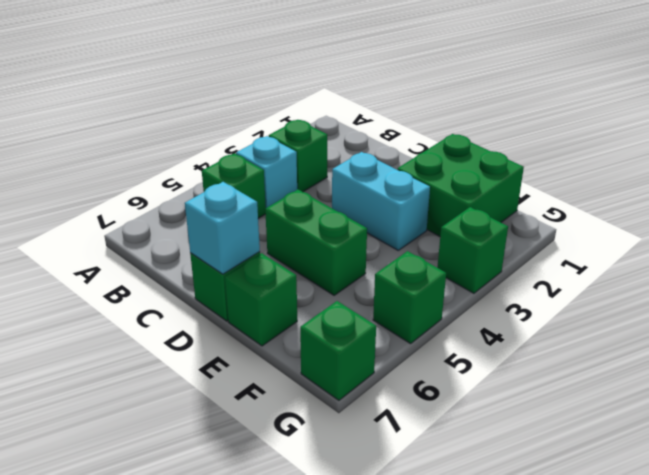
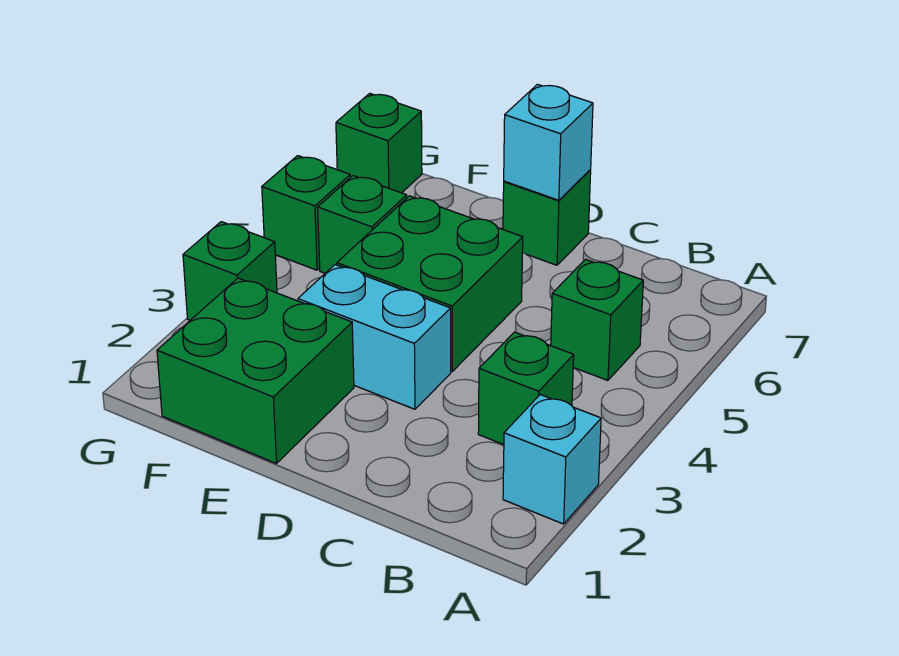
cyan 1x1 brick [236,136,297,208] -> cyan 1x1 brick moved to [503,395,601,524]
green 1x2 brick [265,189,367,295] -> green 2x2 brick [337,196,523,372]
green 1x1 brick [225,253,297,346] -> green 1x1 brick moved to [318,176,407,273]

